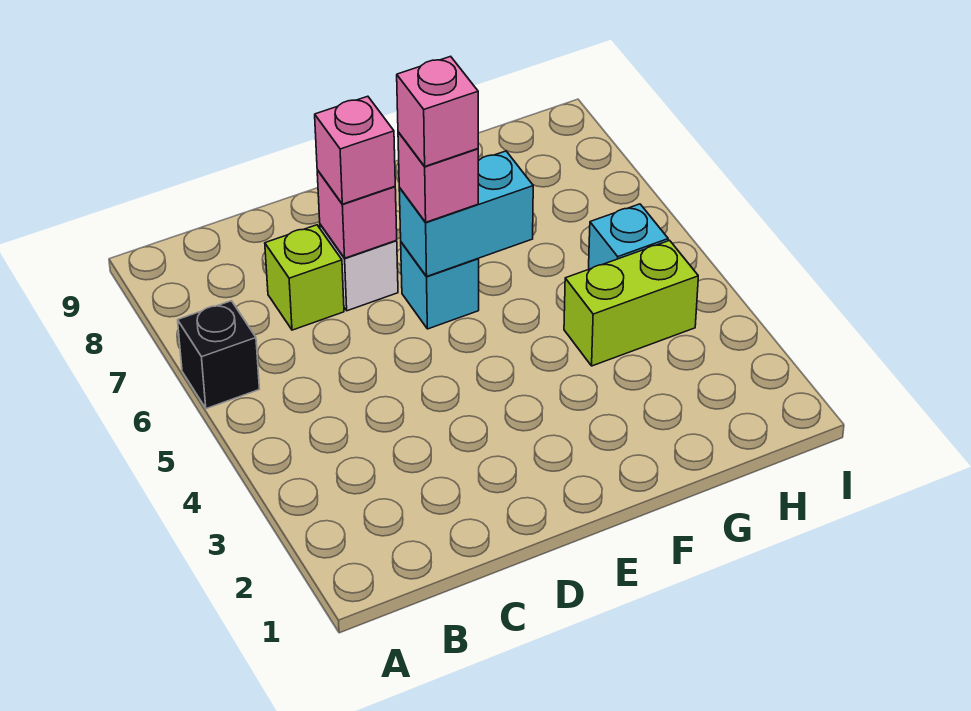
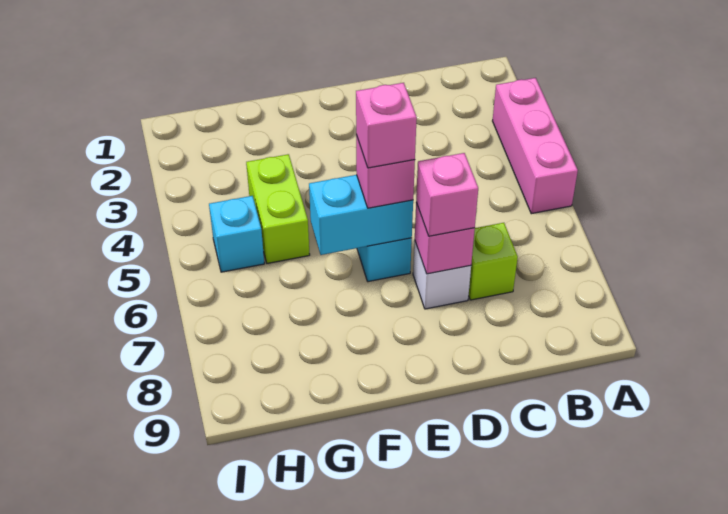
none -> pink 1x3 brick [493,78,578,214]
black 1x1 brick [178,301,259,409] -> none
lime 1x2 brick [564,240,698,366] -> lime 1x2 brick turned to [246,154,310,263]

